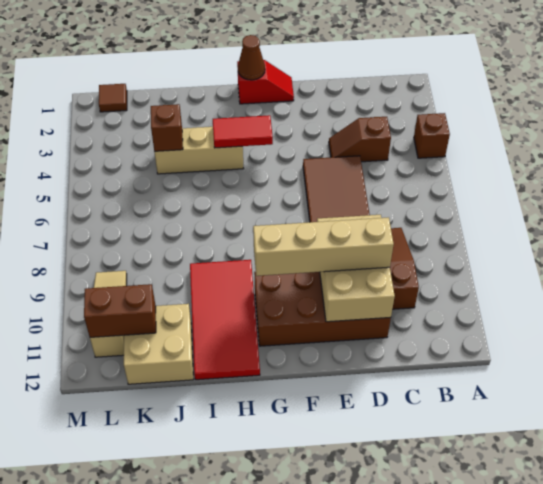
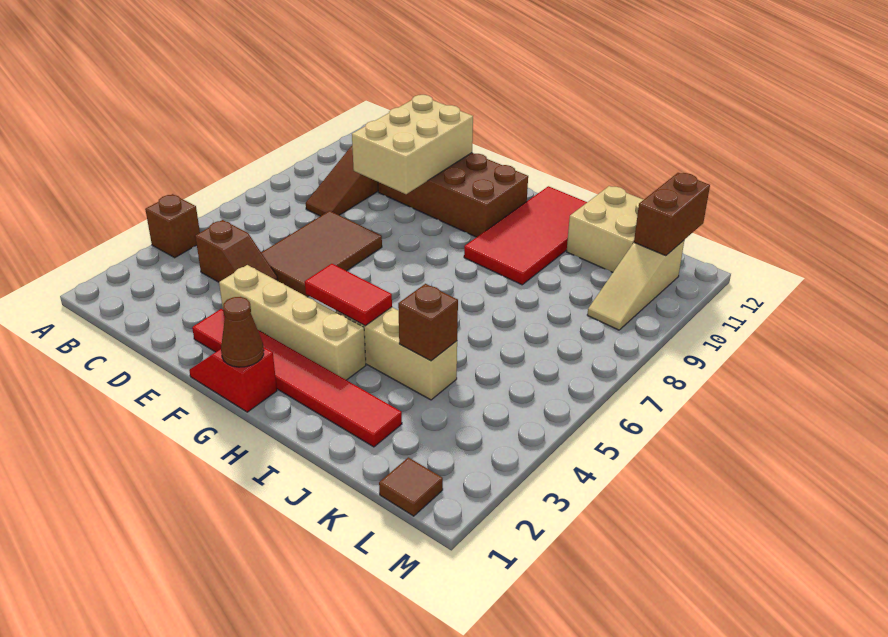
tan 1x4 brick [253,217,394,276] -> tan 1x4 brick moved to [219,265,366,380]
none -> red 1x6 tile [192,309,402,447]
brown 1x2 brick [84,284,156,337] -> brown 1x2 brick turned to [634,173,710,256]

